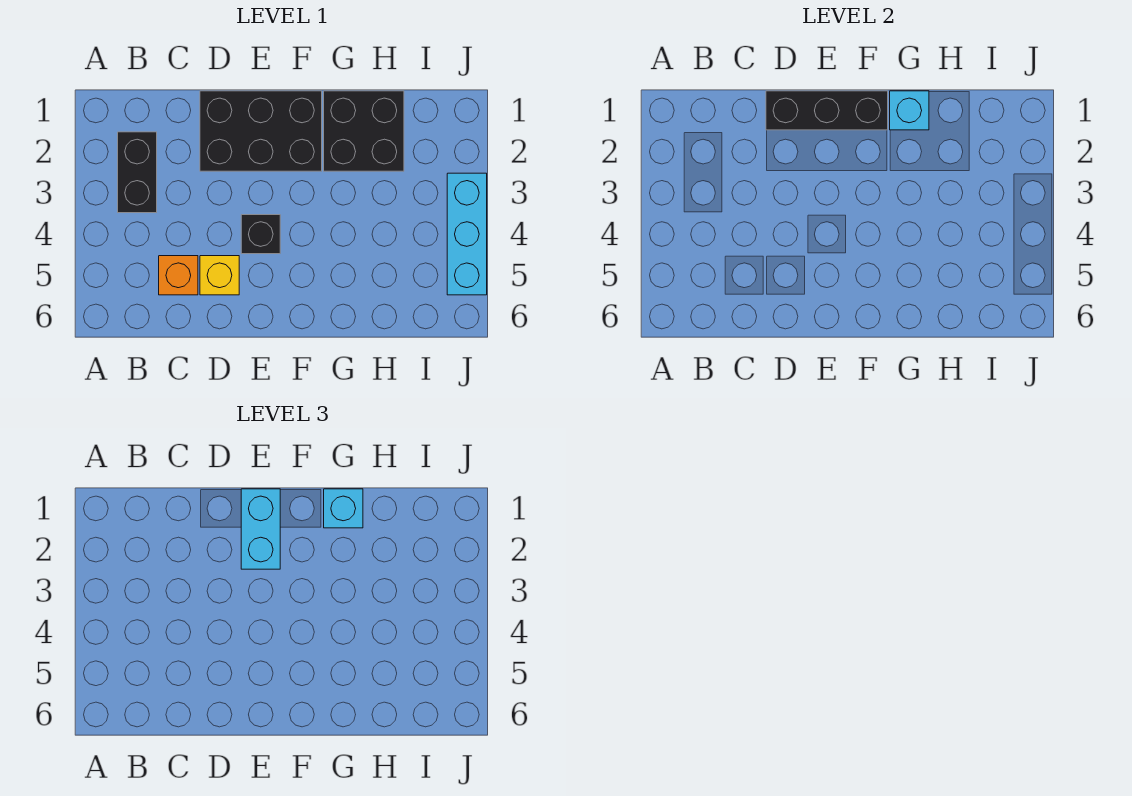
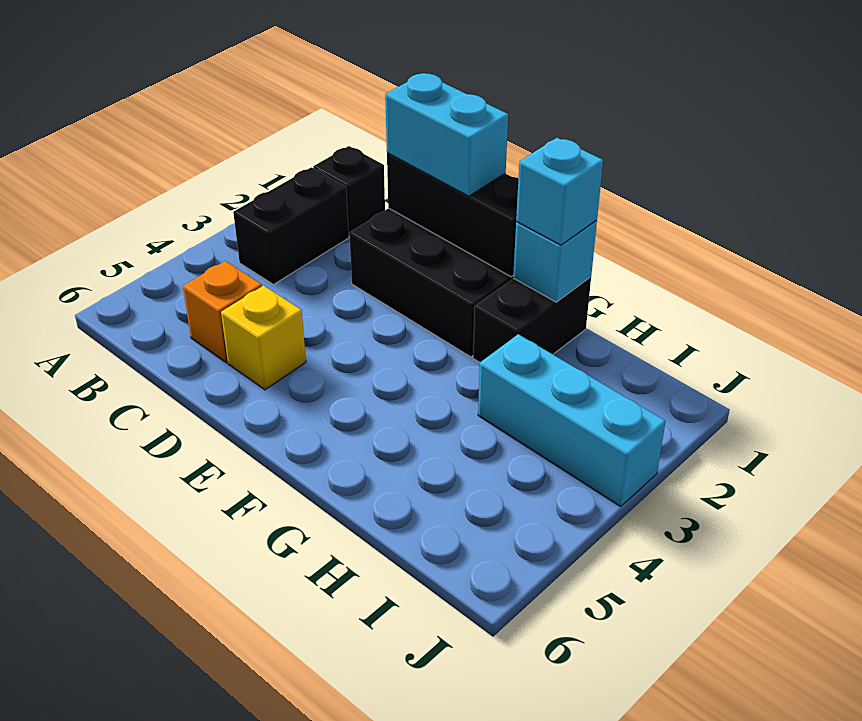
cyan 1x2 brick [241,489,280,569] -> cyan 1x2 brick turned to [385,73,508,196]
black 1x1 brick [241,215,280,254] -> black 1x1 brick moved to [313,146,385,232]
black 2x2 brick [324,91,404,171] -> black 1x2 brick [473,277,591,362]
cyan 1x3 brick [447,173,487,295] -> cyan 1x3 brick turned to [478,334,666,507]

